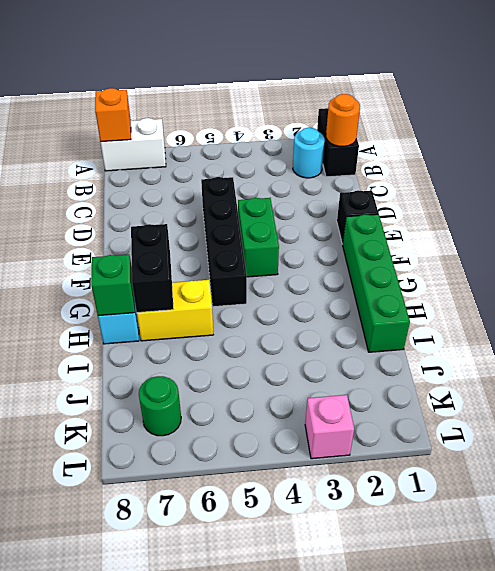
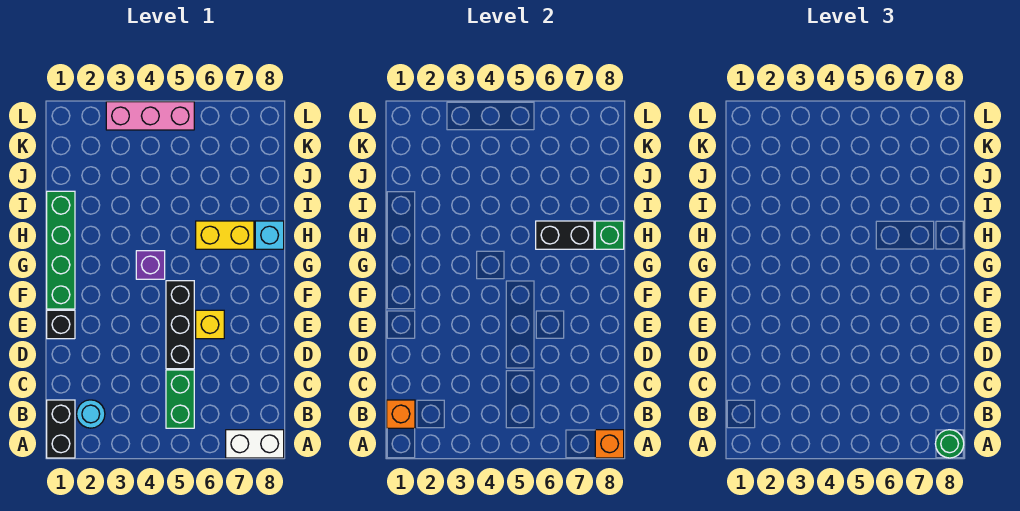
orange 1x1 round brick [326,94,360,146] -> orange 1x1 brick [387,400,415,428]
black 1x4 brick [201,177,247,307] -> black 1x3 brick [166,281,194,369]
green 1x2 brick [238,198,279,277] -> green 1x2 brick moved to [166,370,194,428]
none -> yellow 1x1 brick [196,310,224,339]
none -> purple 1x1 brick [136,251,165,279]
black 1x2 brick [131,224,173,313] -> black 1x2 brick turned to [536,221,594,249]
green 1x1 round brick [139,376,181,436] -> green 1x1 round brick moved to [935,430,964,458]
pink 1x1 brick [305,395,354,459] -> pink 1x3 brick [106,102,194,130]

